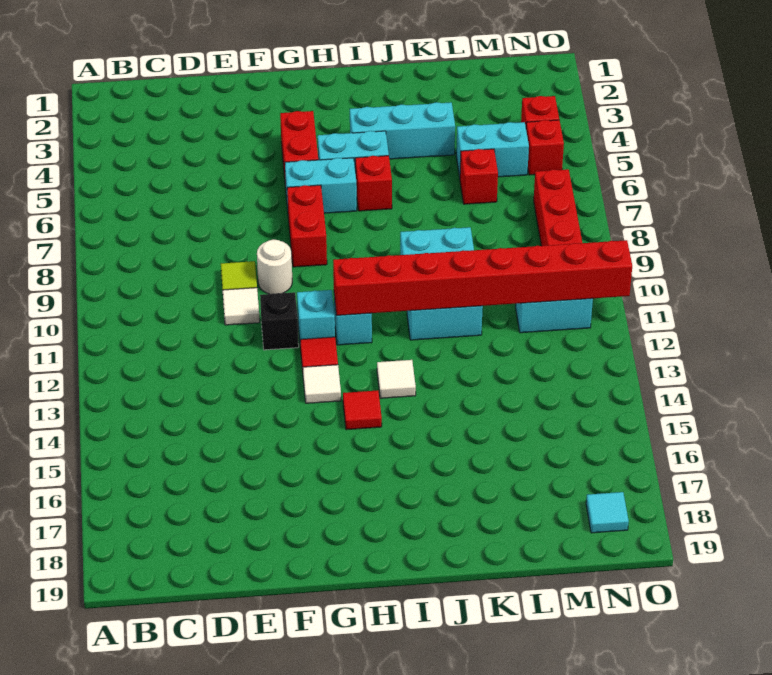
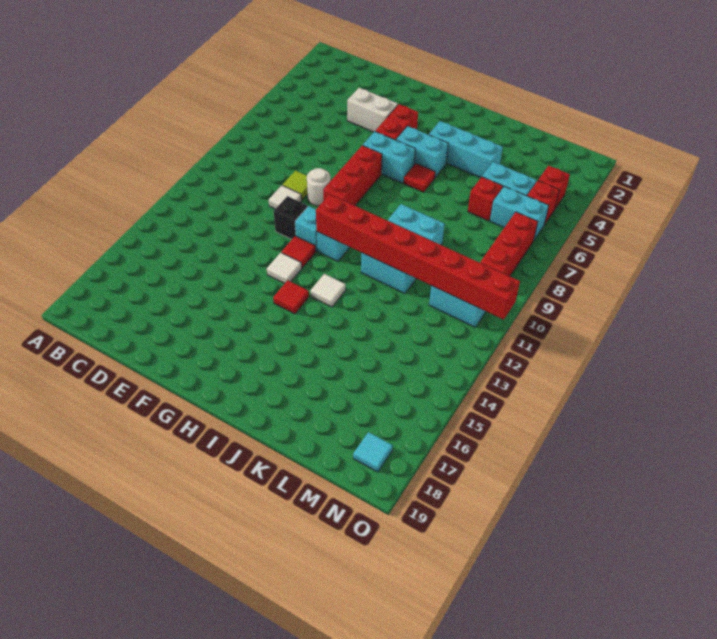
none -> white 1x2 brick [347,88,398,132]
red 1x2 brick [287,185,327,267] -> red 1x3 brick [323,145,382,206]
red 1x1 brick [355,156,392,211] -> red 1x1 tile [404,163,435,192]
none -> cyan 1x2 brick [490,186,549,240]

